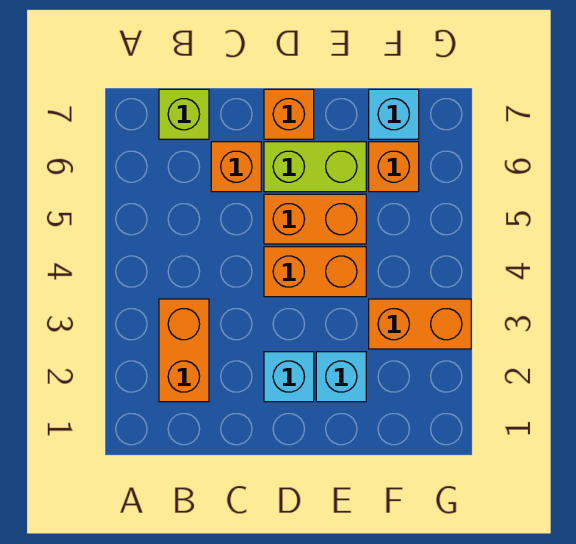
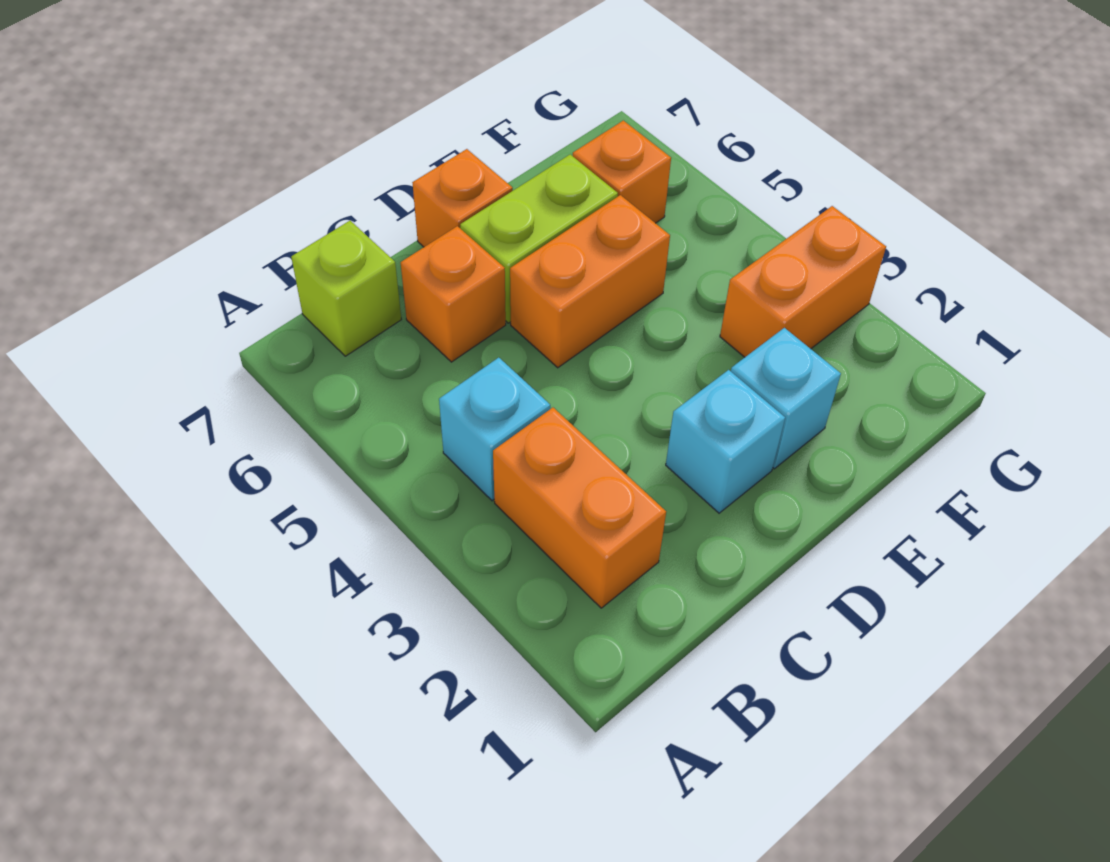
orange 1x2 brick [264,247,366,297] -> none
cyan 1x1 brick [369,89,419,139] -> cyan 1x1 brick moved to [439,358,550,501]

